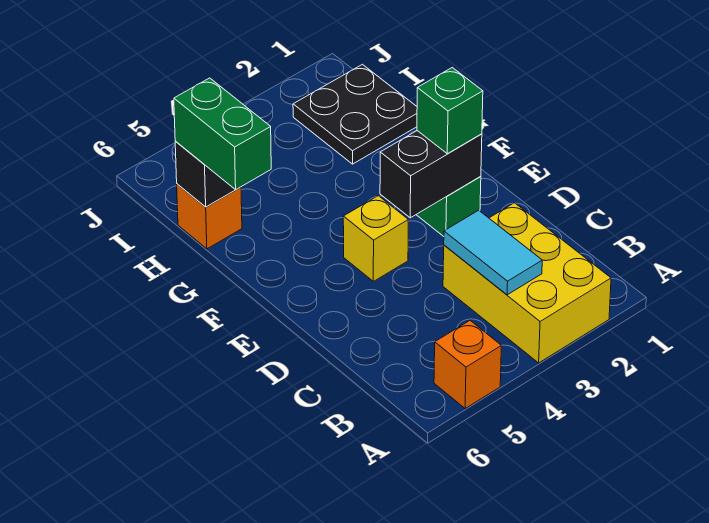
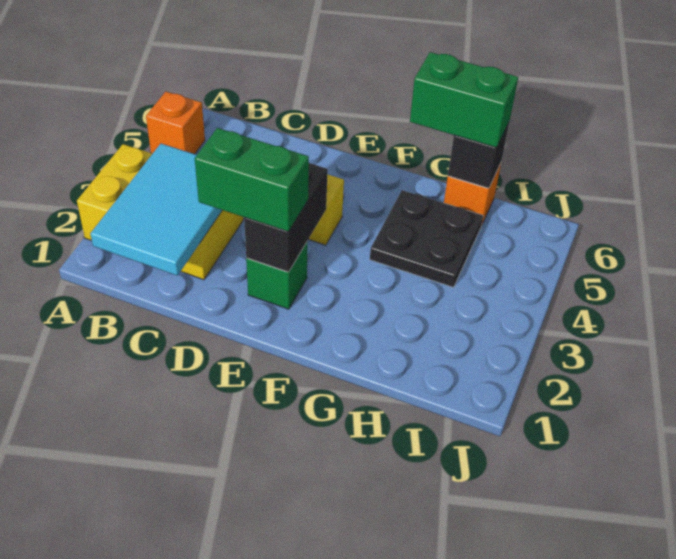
cyan 1x2 tile [444,210,542,295] -> cyan 2x3 tile [91,144,222,276]
green 1x1 brick [417,68,483,154] -> green 1x2 brick [195,128,309,232]
black 2x2 plate [293,64,417,164] -> black 2x2 plate moved to [370,190,483,287]

